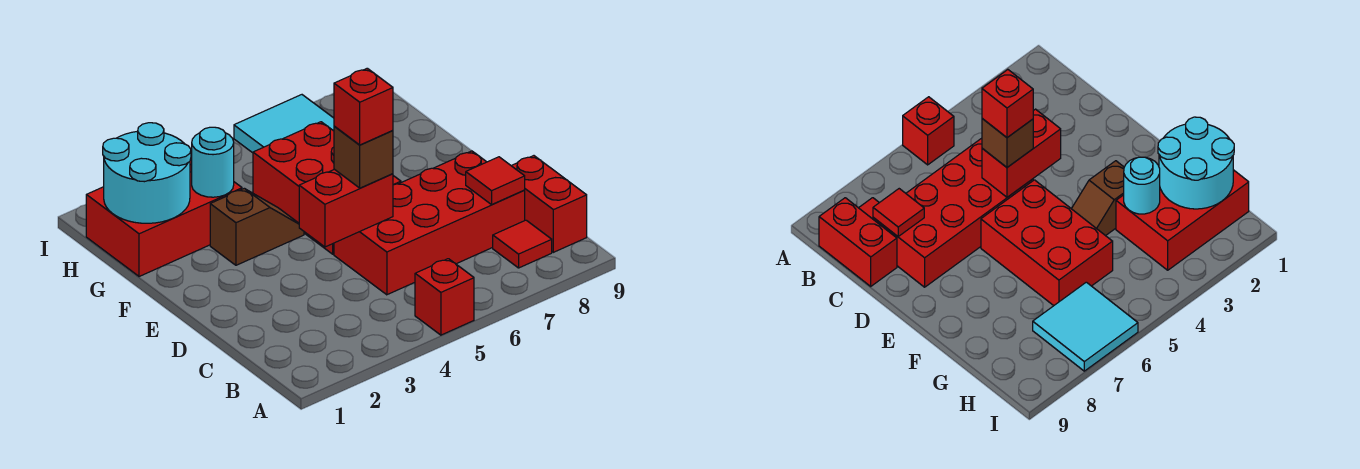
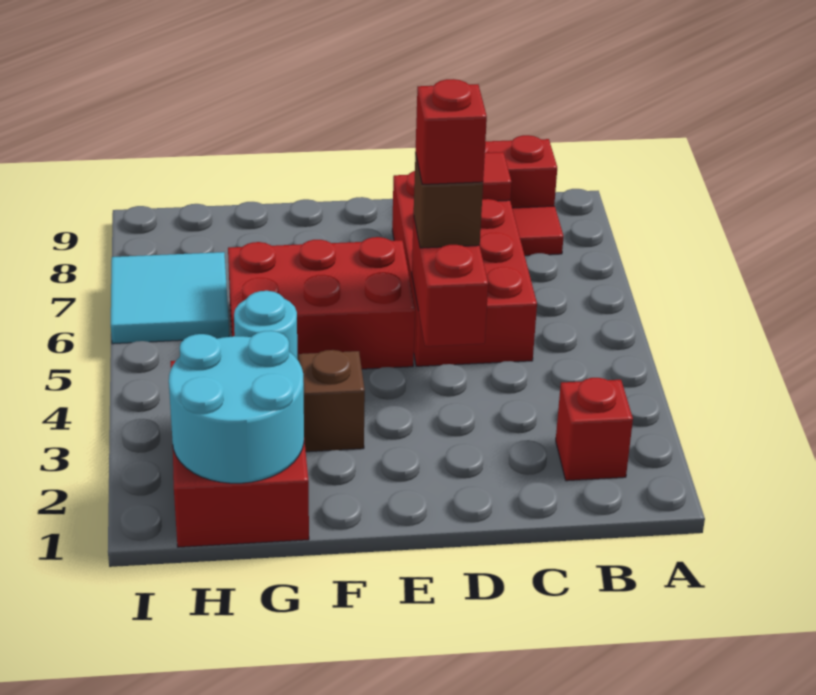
red 1x1 brick [415,259,474,335] -> red 1x1 brick moved to [556,378,633,481]

